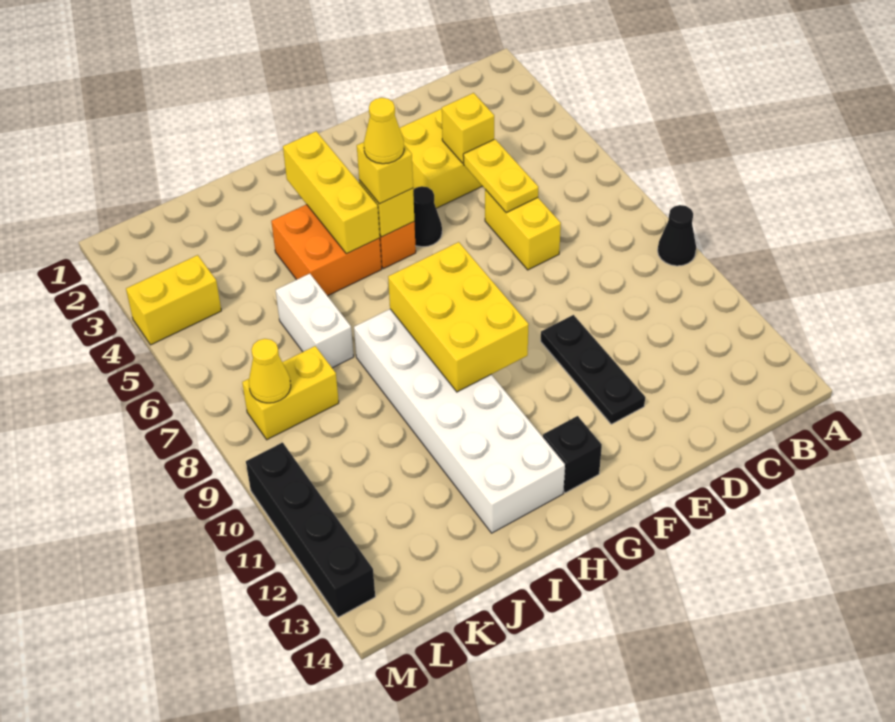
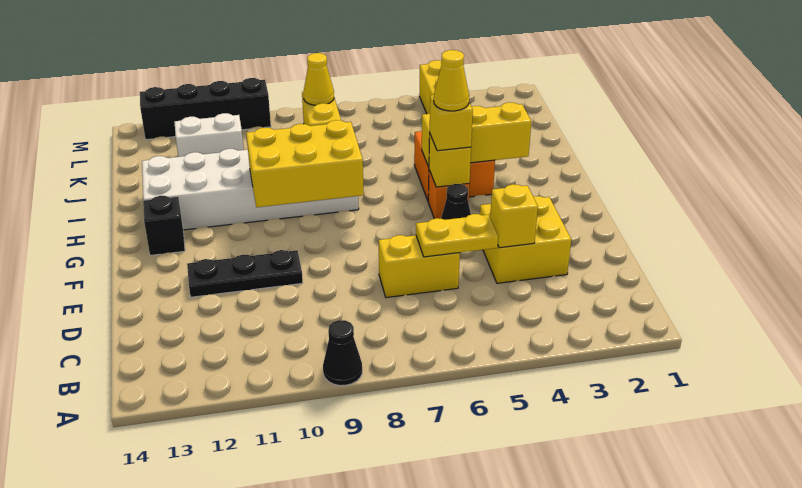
white 1x2 brick [276,274,354,368] -> white 1x2 brick moved to [175,113,244,157]

